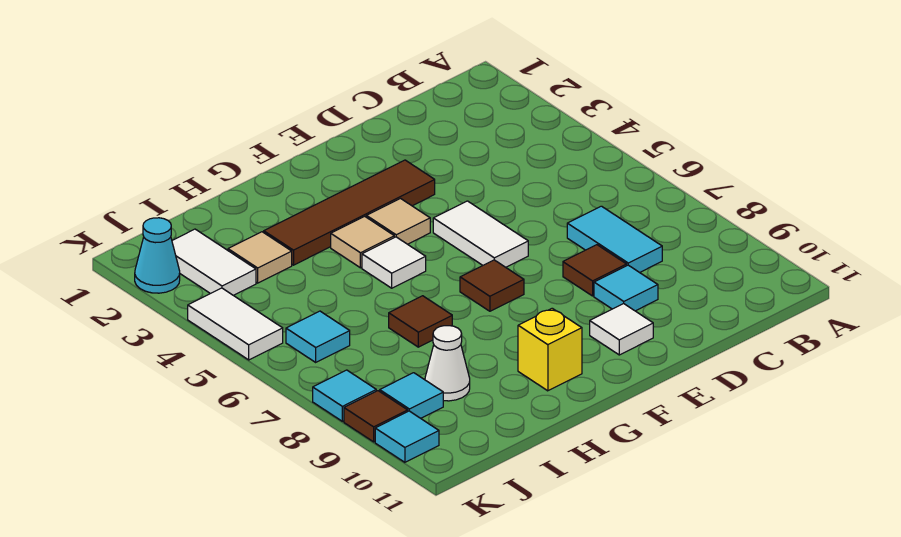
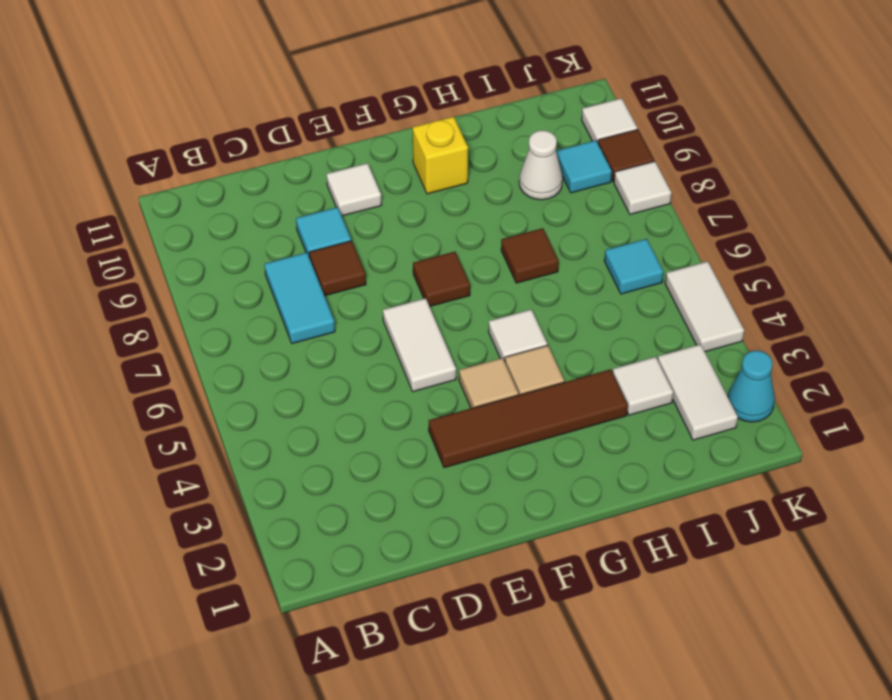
tan 1x1 tile [228,232,292,283] -> white 1x1 tile [613,357,673,415]
cyan 1x1 tile [313,370,376,421] -> white 1x1 tile [614,161,671,214]
cyan 1x1 tile [375,411,439,462] -> white 1x1 tile [582,98,637,142]

